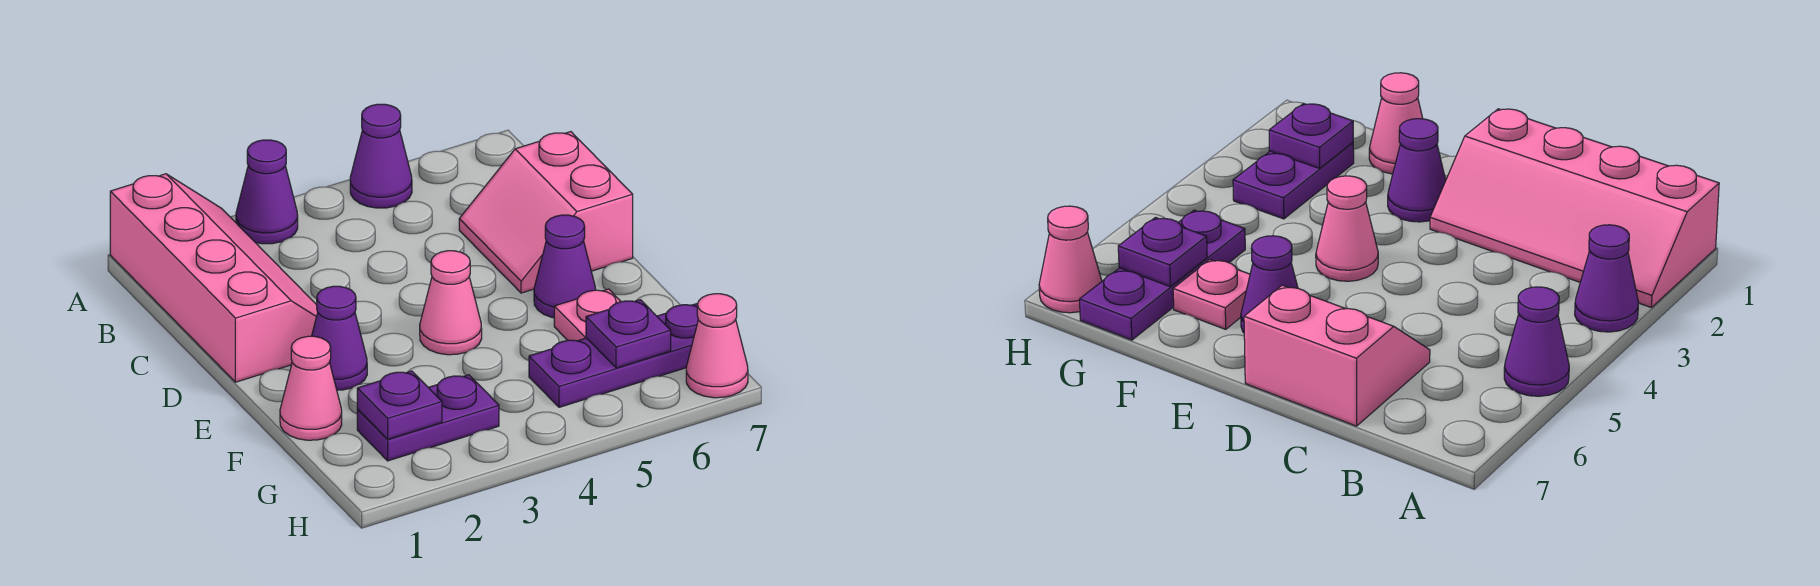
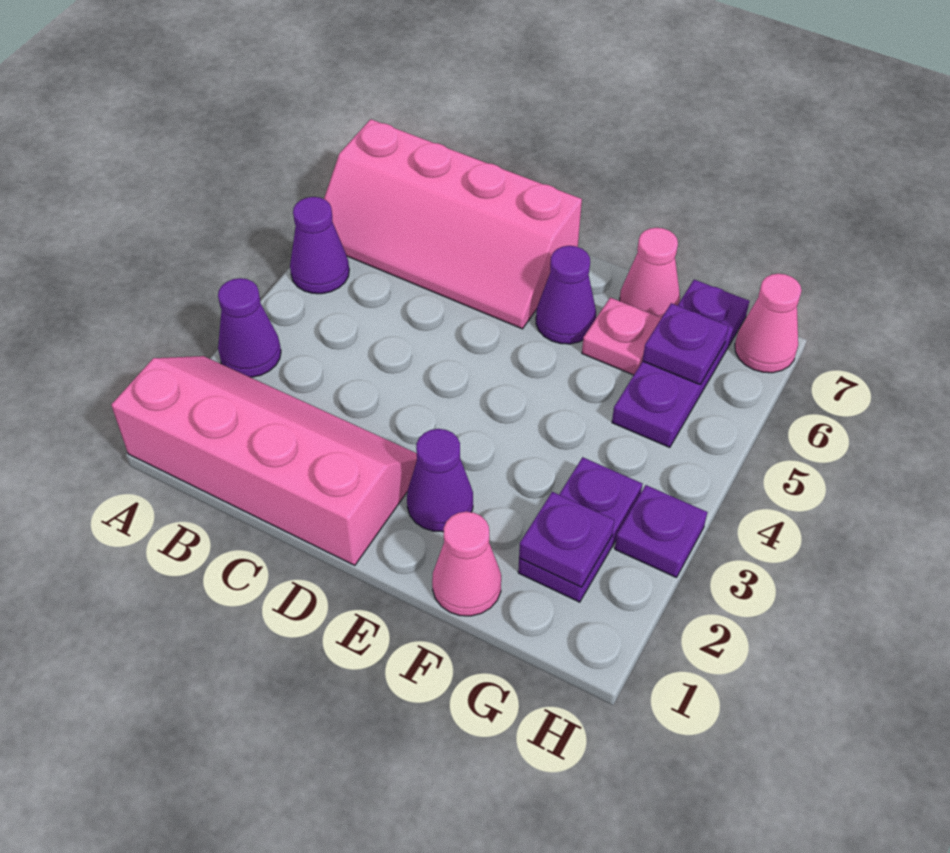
pink 2x2 slope [459,132,633,293] -> pink 2x4 slope [324,119,582,329]
pink 1x1 cone [420,251,482,355] -> pink 1x1 cone moved to [620,228,680,318]
none -> purple 1x1 plate [615,485,707,578]

